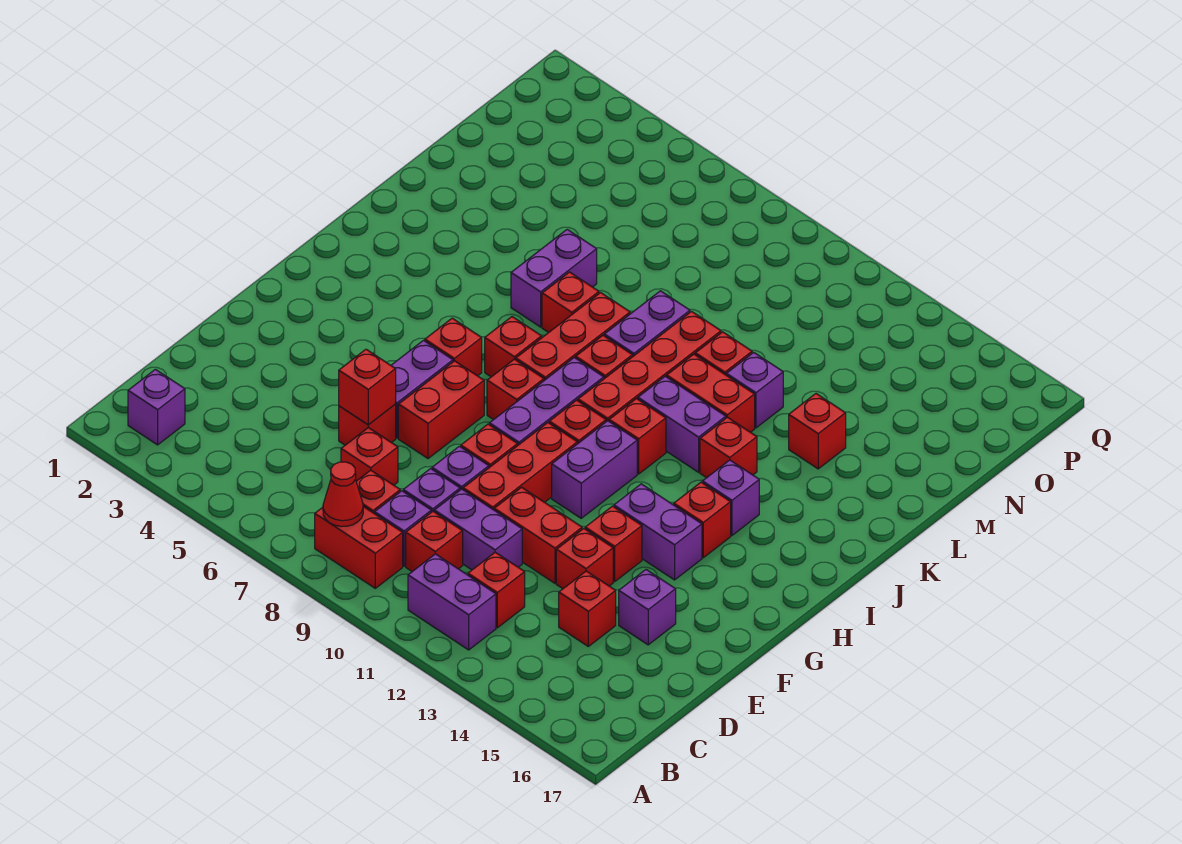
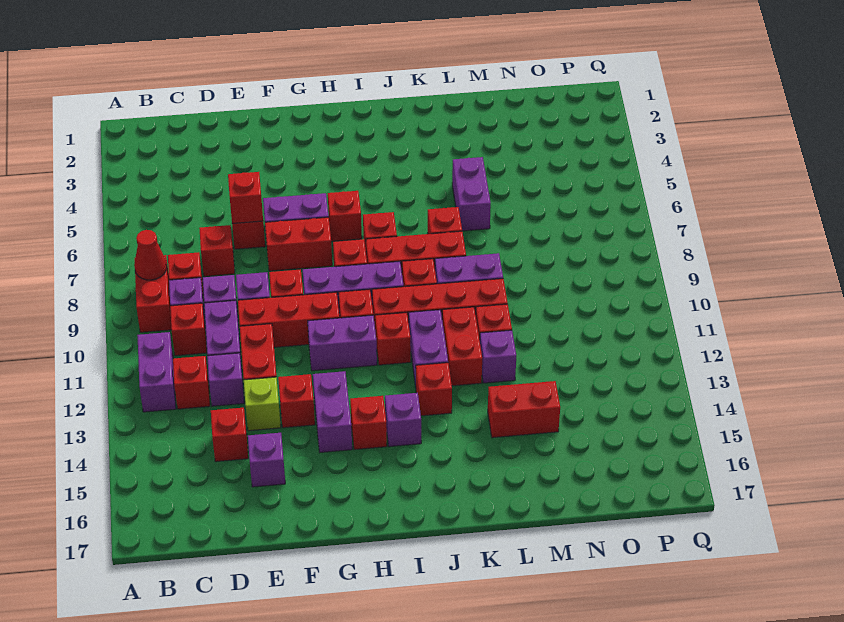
purple 1x1 brick [128,369,185,445] -> purple 1x1 brick moved to [207,353,244,406]
red 1x1 brick [556,528,613,589] -> lime 1x1 brick [244,377,281,431]
purple 1x2 brick [511,229,597,327] -> purple 1x2 brick turned to [452,157,491,231]
red 1x1 brick [789,394,846,469] -> red 1x2 brick [488,381,560,438]

